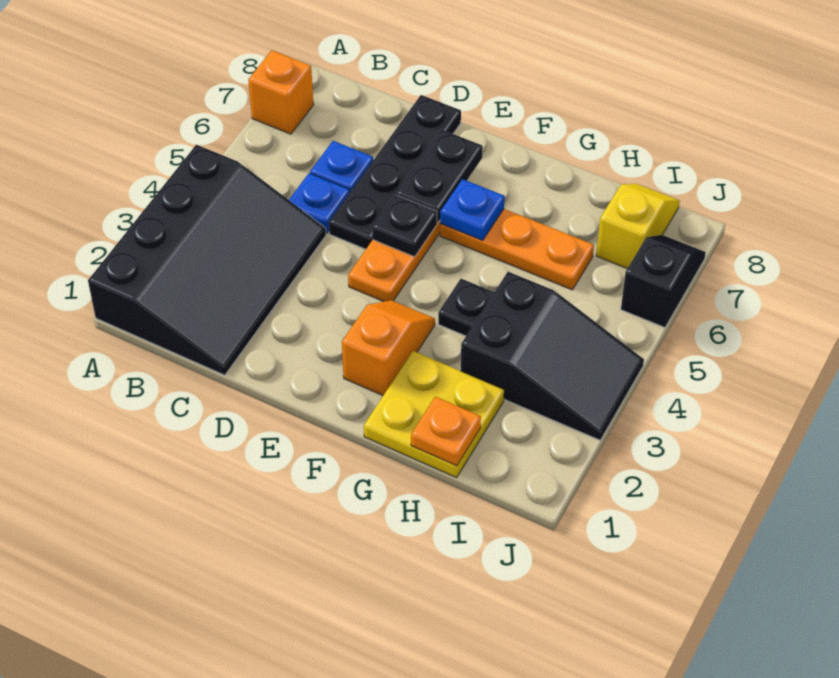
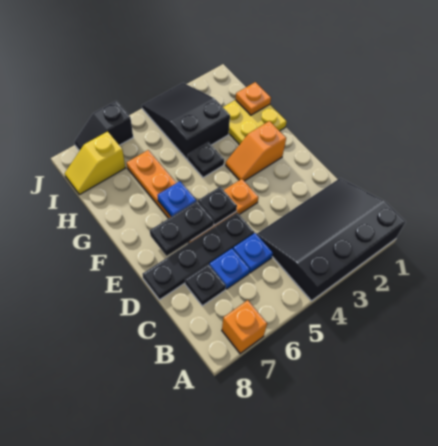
none -> black 1x1 plate [185,264,226,306]

